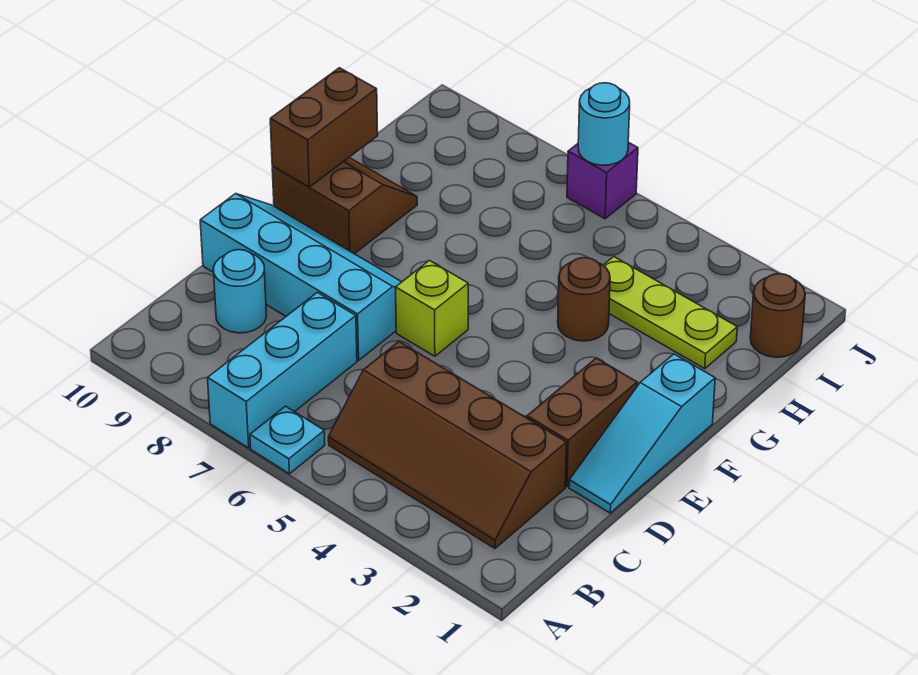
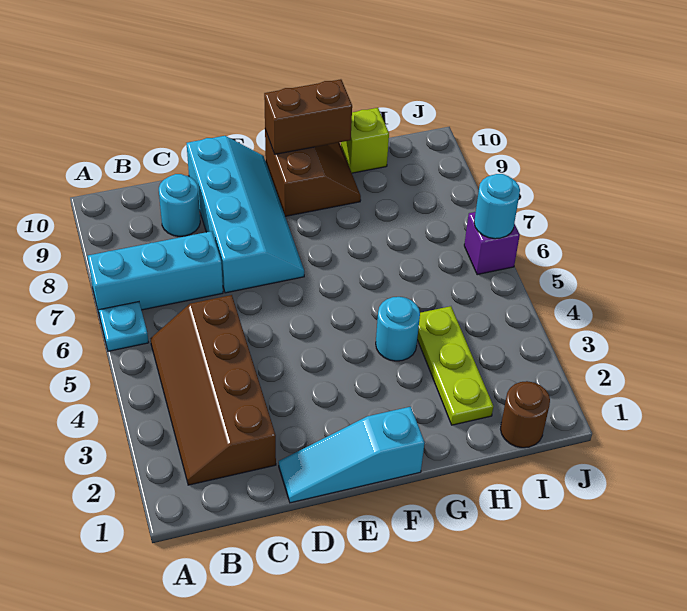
brown 1x2 brick [527,358,637,487] -> none
lime 1x1 brick [396,261,468,356] -> lime 1x1 brick moved to [341,108,389,173]
brown 1x1 round brick [558,258,610,341] -> cyan 1x1 round brick [376,297,420,361]

